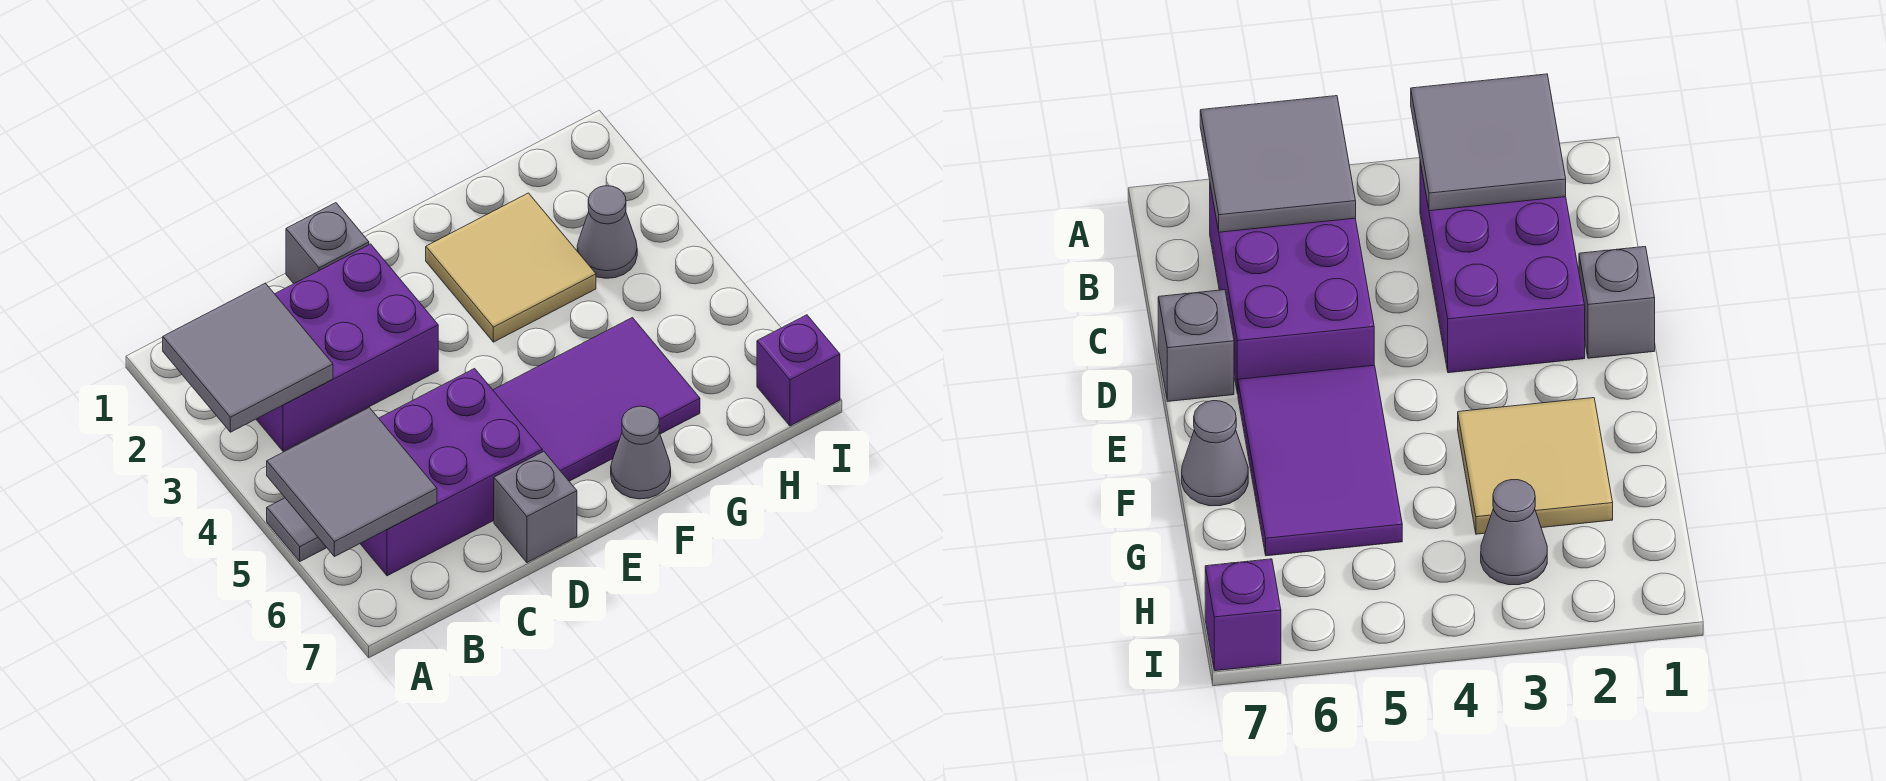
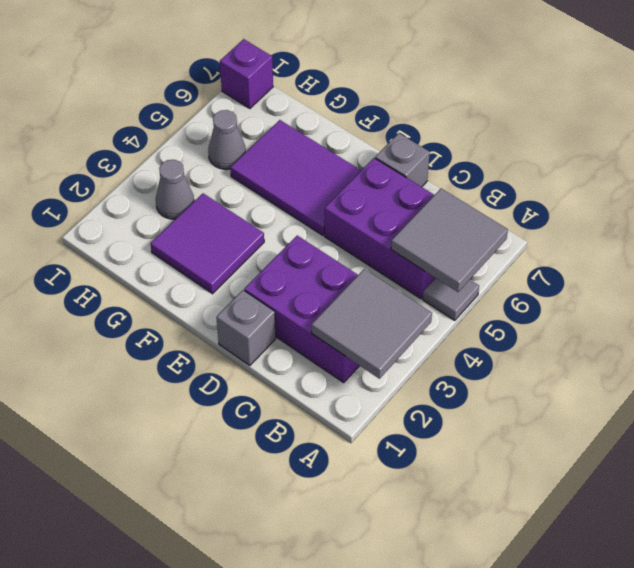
tan 2x2 tile [426,193,596,342] -> purple 2x2 tile [150,193,264,294]
grey 1x1 cone [611,406,671,499] -> grey 1x1 cone moved to [208,110,246,169]

